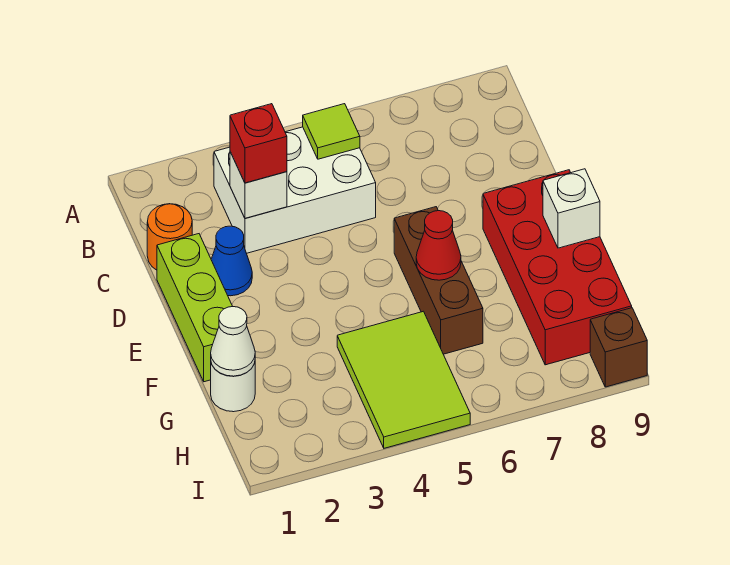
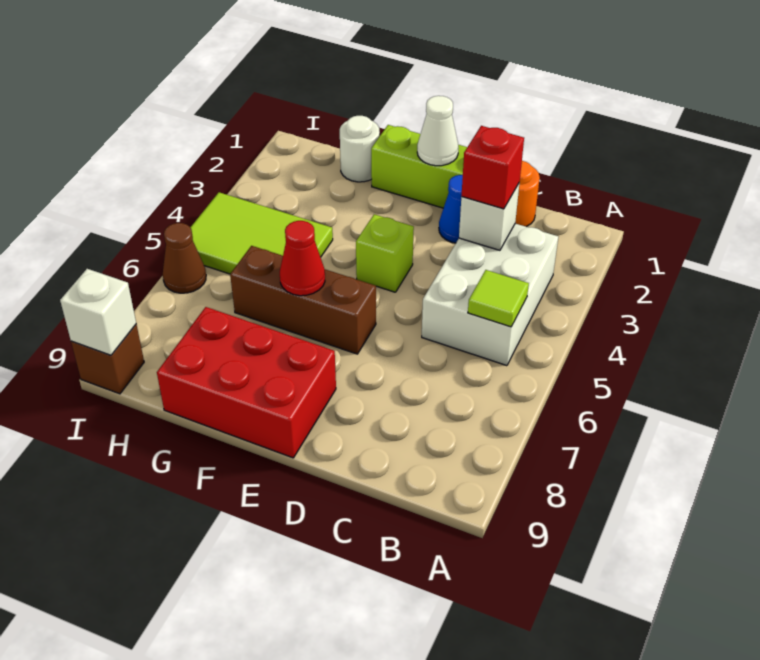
none -> lime 1x1 brick [356,214,414,292]
red 2x4 brick [483,170,632,365] -> red 2x3 brick [157,307,336,458]
white 1x1 brick [543,169,600,248] -> white 1x1 brick moved to [60,269,136,355]
white 1x1 cone [211,307,255,376] -> white 1x1 cone moved to [417,96,459,166]
none -> brown 1x1 cone [163,223,206,293]

